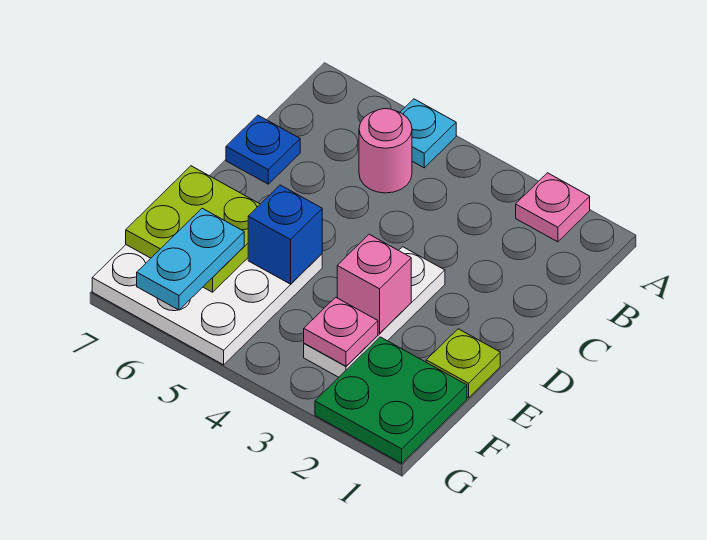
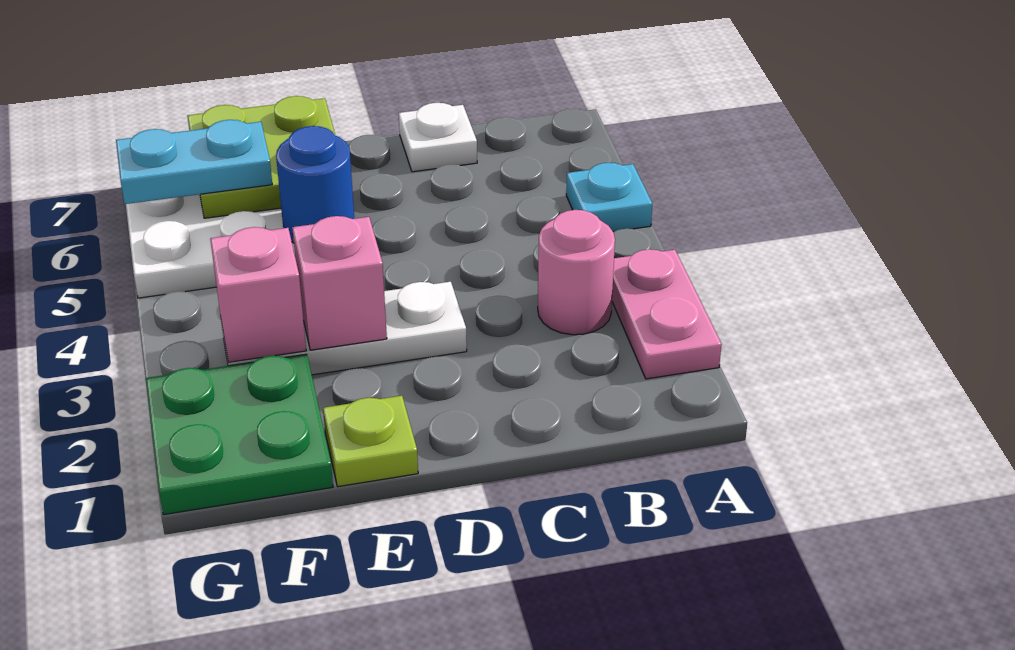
pink 1x1 plate [516,173,590,242] -> pink 1x2 plate [612,249,722,379]
pink 1x1 round brick [359,109,412,193] -> pink 1x1 round brick moved to [538,210,615,335]
blue 1x1 plate [226,115,300,184] -> white 1x1 plate [399,103,477,172]
blue 1x1 brick [248,185,322,284] -> blue 1x1 round brick [276,126,354,243]
pink 1x1 plate [304,297,378,366] -> pink 1x1 brick [210,227,306,362]

